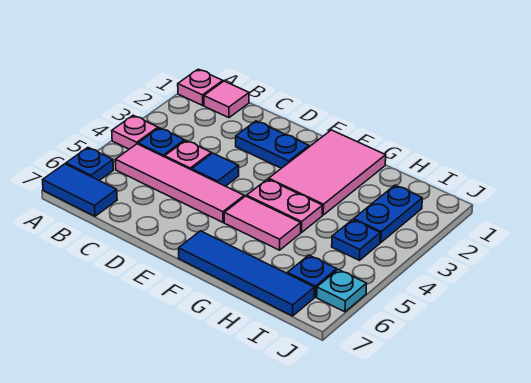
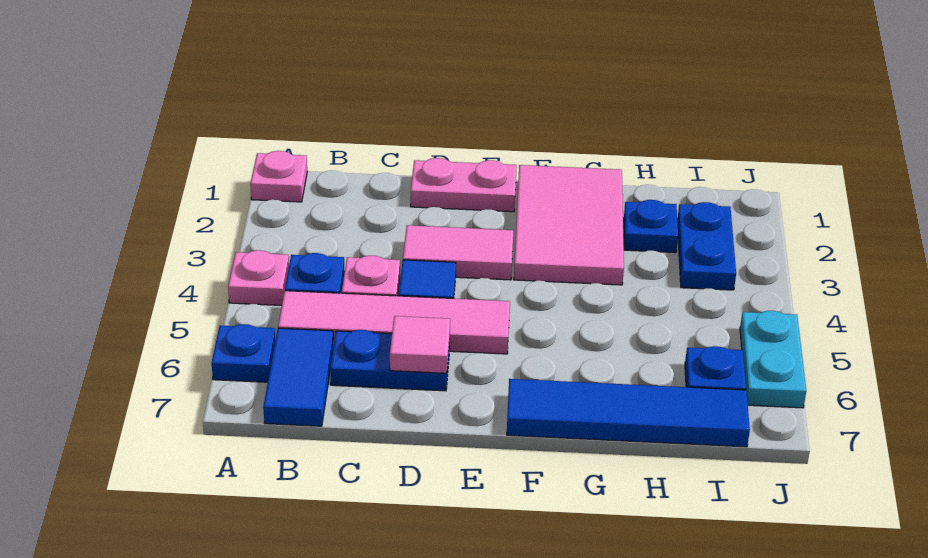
blue 1x2 tile [43,164,117,216] -> blue 1x2 tile turned to [263,328,334,426]
pink 1x1 tile [204,81,249,118] -> pink 1x1 tile moved to [390,316,450,373]
blue 1x2 plate [236,121,309,168] -> blue 1x2 plate moved to [330,330,450,391]
pink 1x2 plate [247,179,323,232] -> pink 1x2 plate moved to [411,158,517,212]
pink 1x2 tile [224,196,301,250] -> pink 1x2 tile moved to [403,225,513,280]
blue 1x1 plate [332,220,380,260] -> blue 1x1 plate moved to [624,200,678,253]
cyan 1x1 plate [317,269,367,312] -> cyan 1x2 plate [740,311,806,408]

